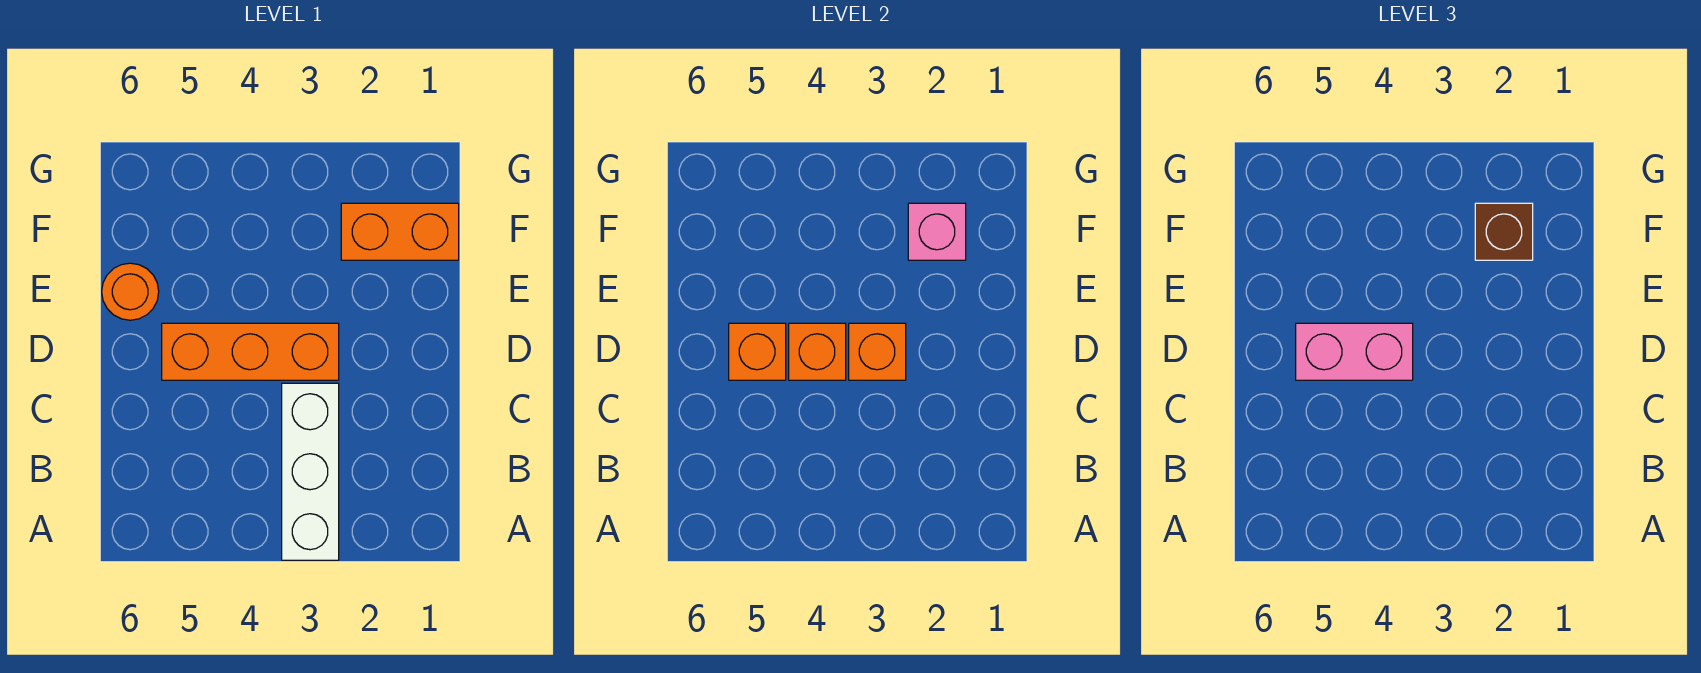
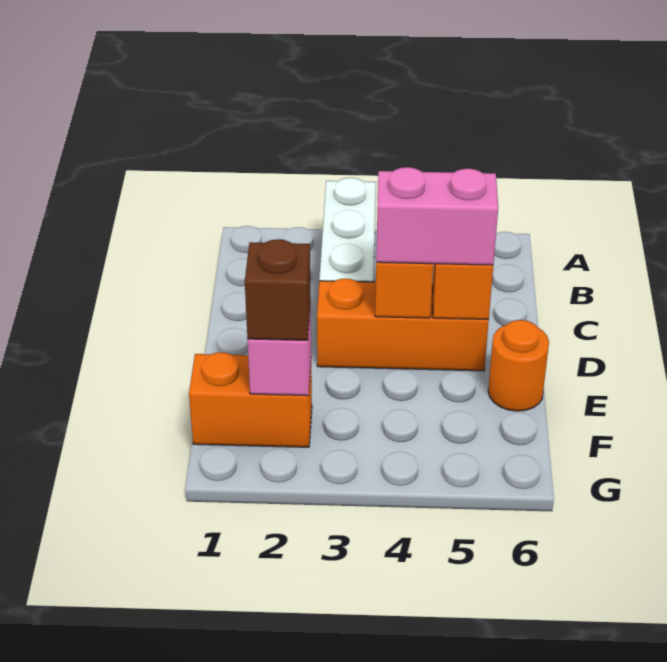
orange 1x1 brick [849,323,906,380] -> none

